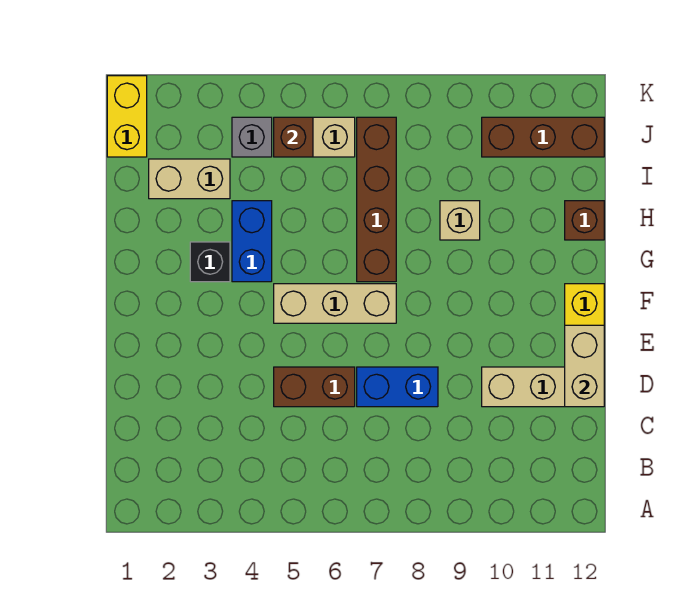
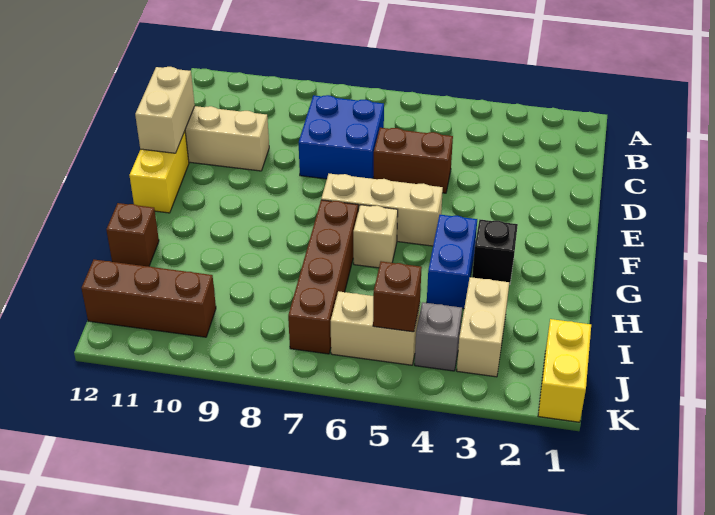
blue 1x2 brick [357,367,438,407] -> blue 2x2 brick [299,95,384,179]
tan 1x1 brick [440,201,480,240] -> tan 1x1 brick moved to [353,205,398,268]
tan 1x2 brick [149,159,230,199] -> tan 1x2 brick turned to [457,277,509,377]

